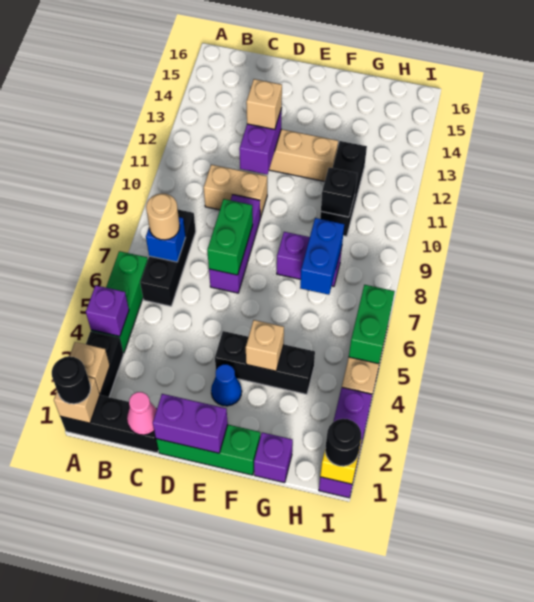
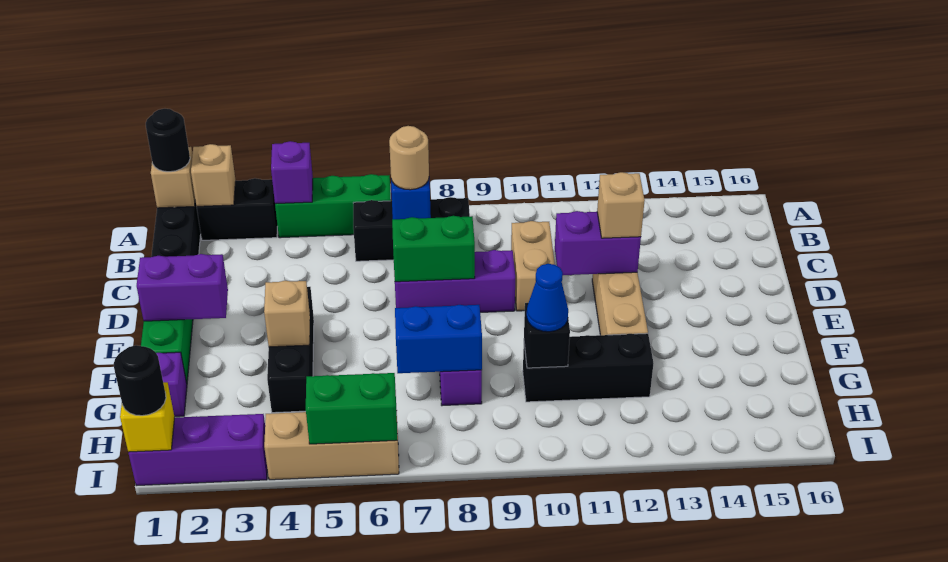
pink 1x1 cone [127,392,157,435] -> none
purple 1x2 brick [153,394,228,453] -> purple 1x2 brick turned to [137,254,228,321]
blue 1x1 cone [211,364,242,406] -> blue 1x1 cone moved to [527,264,568,332]

